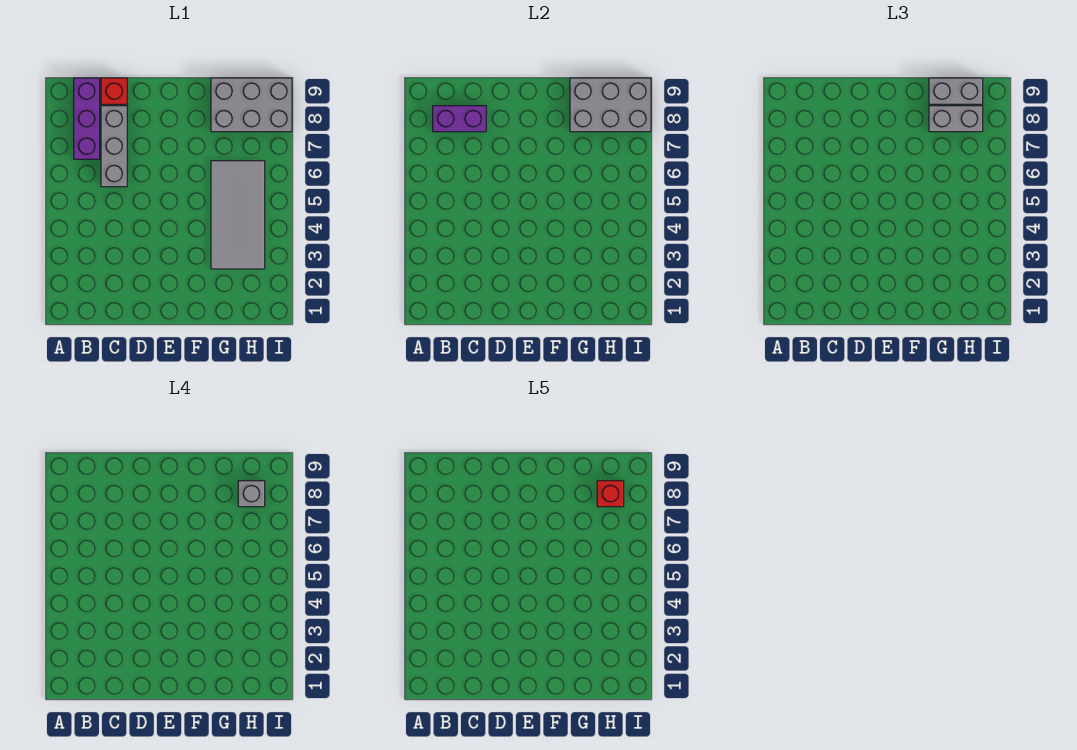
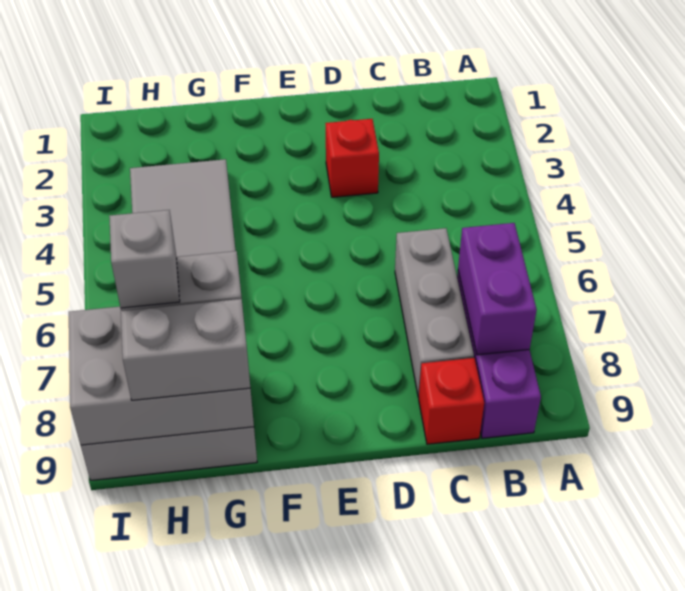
purple 1x2 brick [433,106,486,132] -> purple 1x2 brick turned to [458,223,537,355]
red 1x1 brick [597,481,624,507] -> red 1x1 brick moved to [326,119,379,197]

